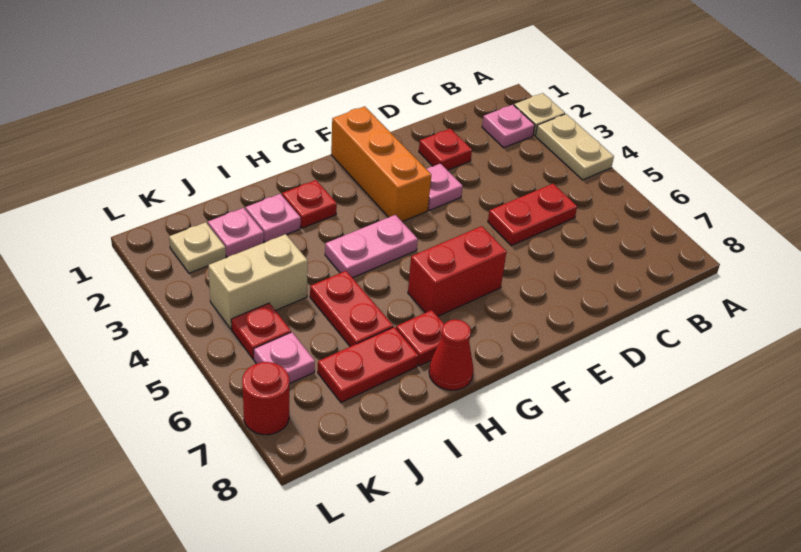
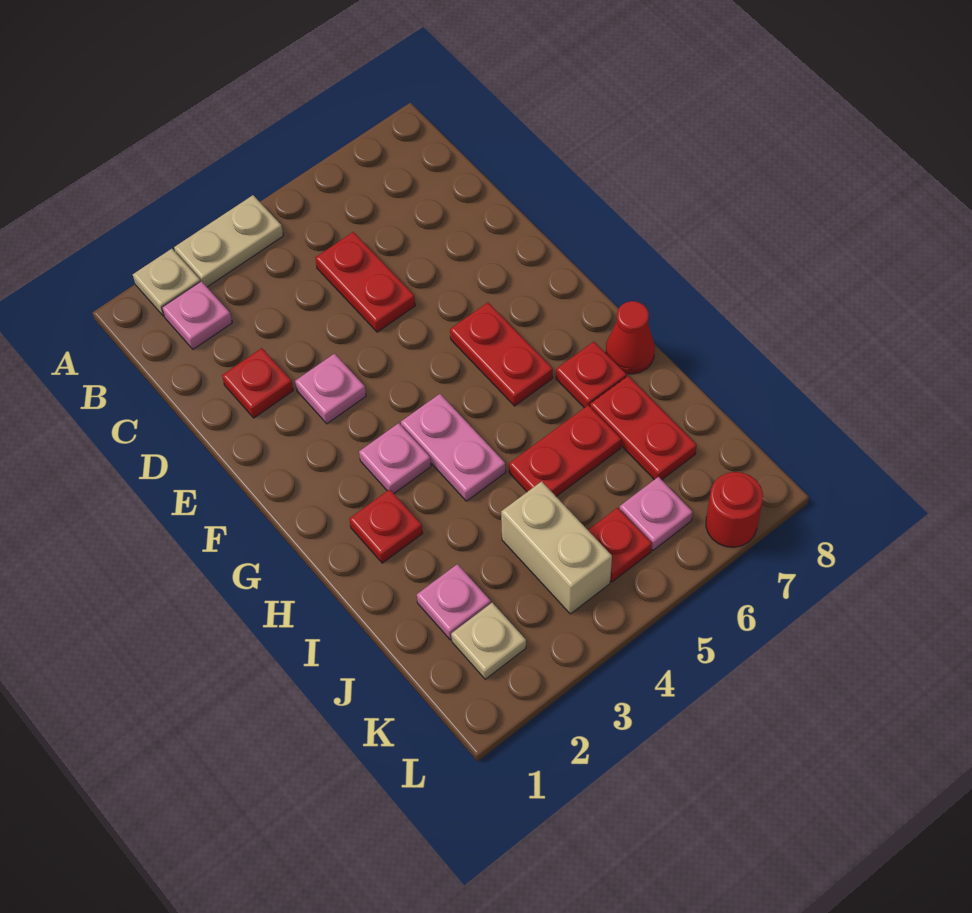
orange 1x3 brick [331,106,431,222] -> none
red 1x2 brick [408,226,507,316] -> red 1x2 plate [450,303,553,406]
pink 1x1 plate [245,194,301,242] -> pink 1x1 plate moved to [359,423,431,493]

